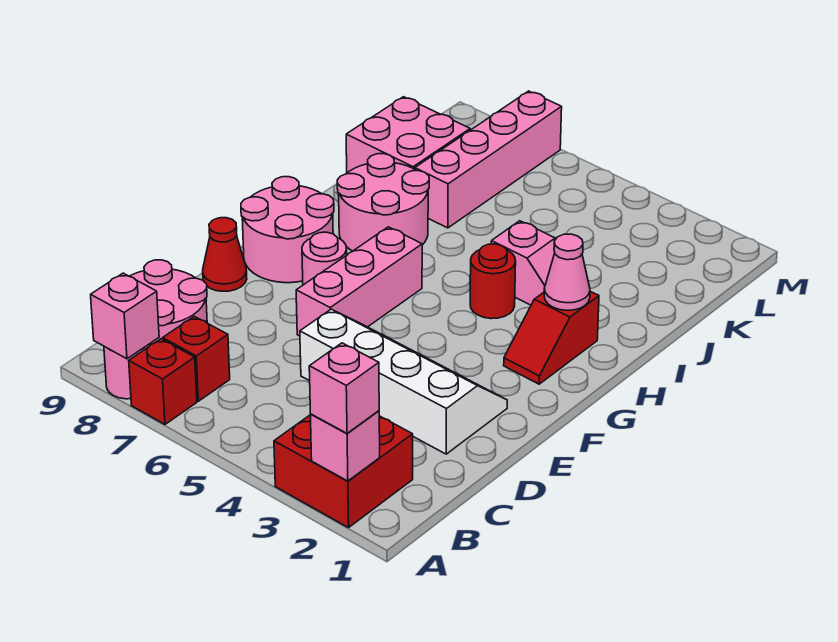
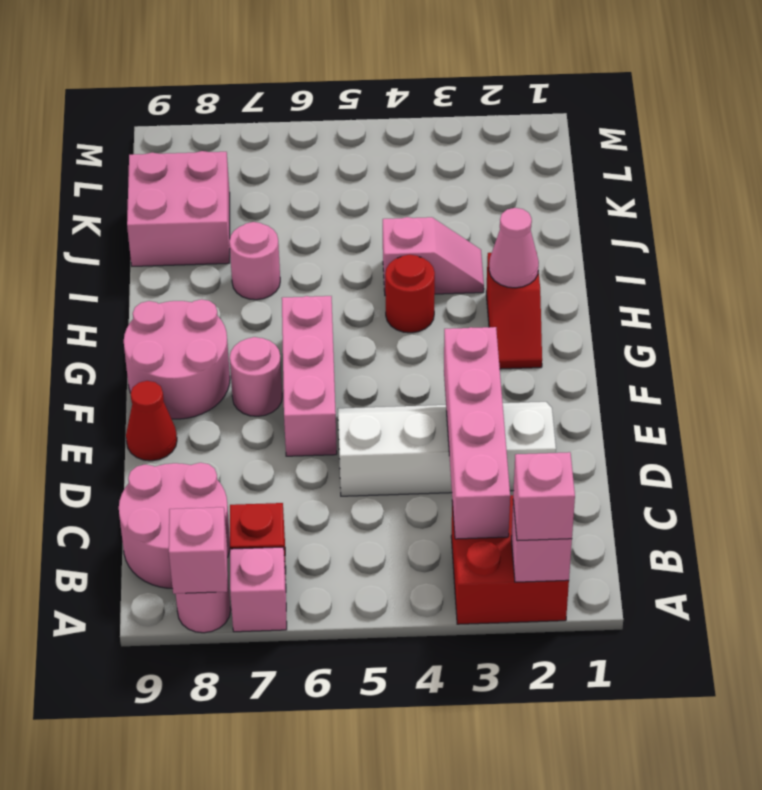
red 1x1 brick [129,339,197,424] -> pink 1x1 brick [230,547,287,632]
pink 2x2 round brick [337,154,429,251] -> pink 1x1 round brick [229,222,280,300]
pink 1x4 brick [415,91,562,228] -> pink 1x4 brick moved to [444,327,510,539]

